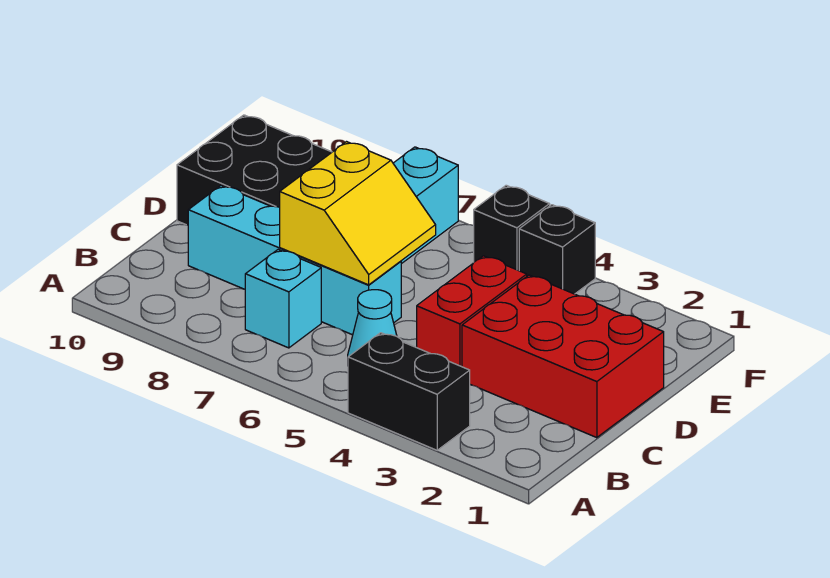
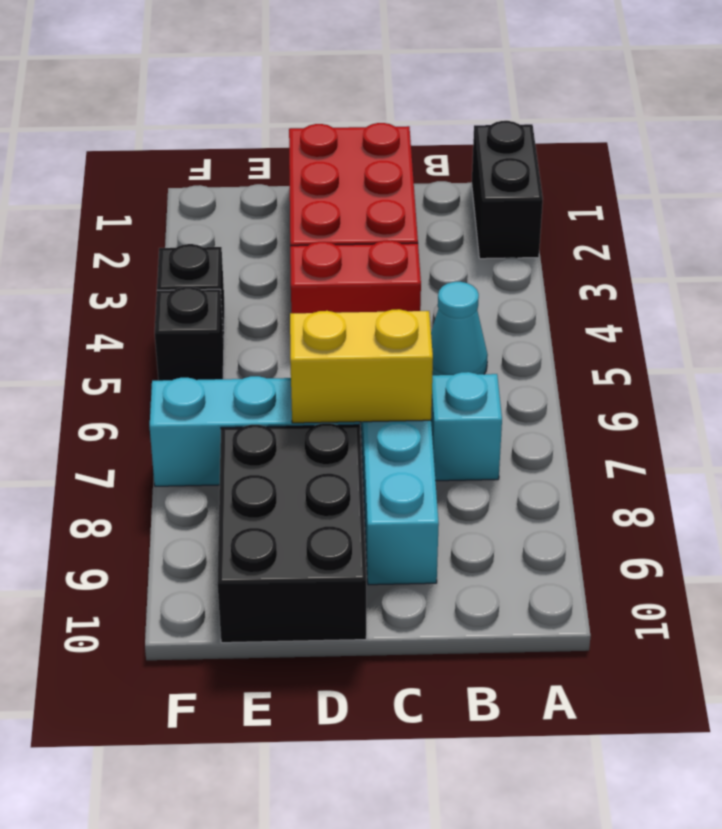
black 1x2 brick [348,333,470,450] -> black 1x2 brick moved to [472,121,543,259]

